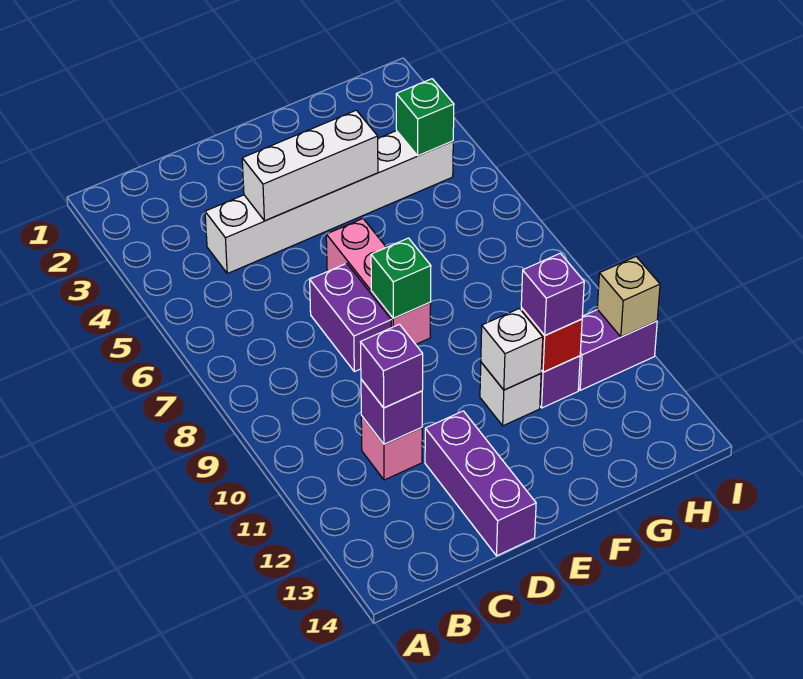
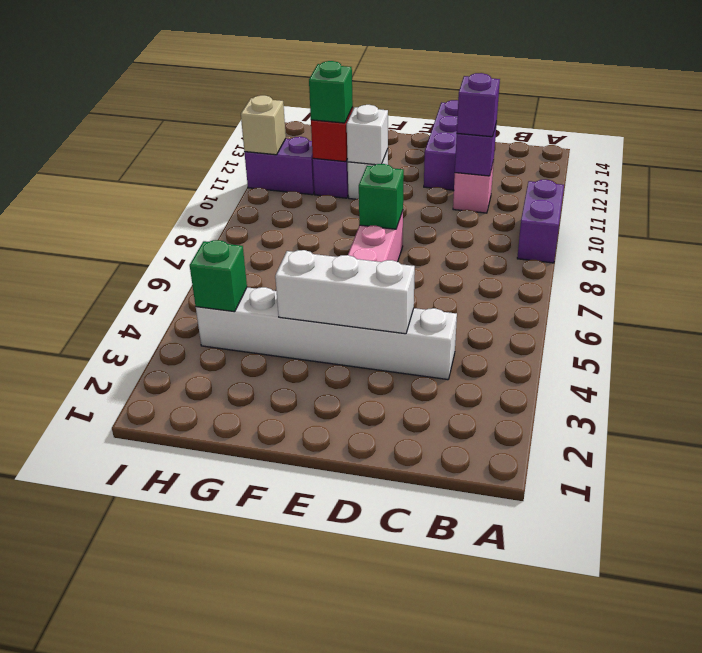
purple 1x2 brick [310,263,391,372] -> purple 1x2 brick moved to [517,180,564,263]
purple 1x1 brick [521,253,584,335] -> green 1x1 brick [309,61,353,123]

